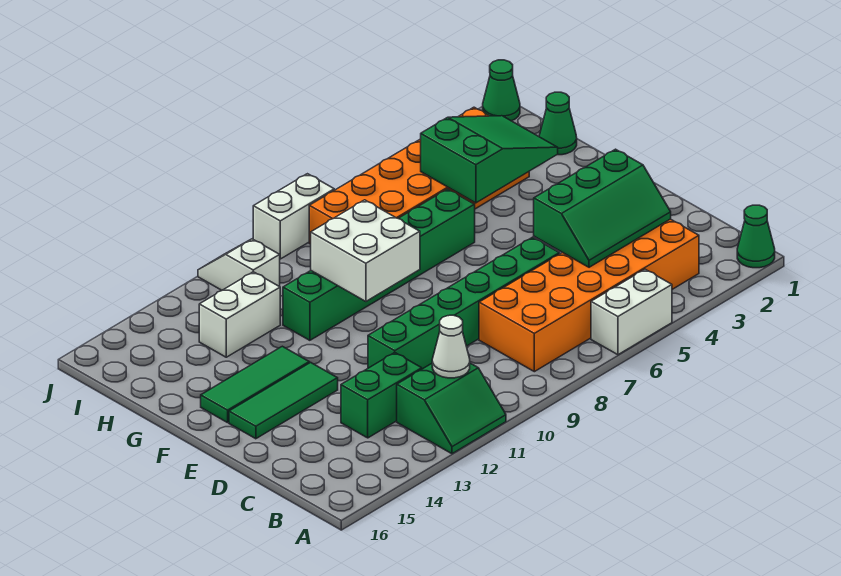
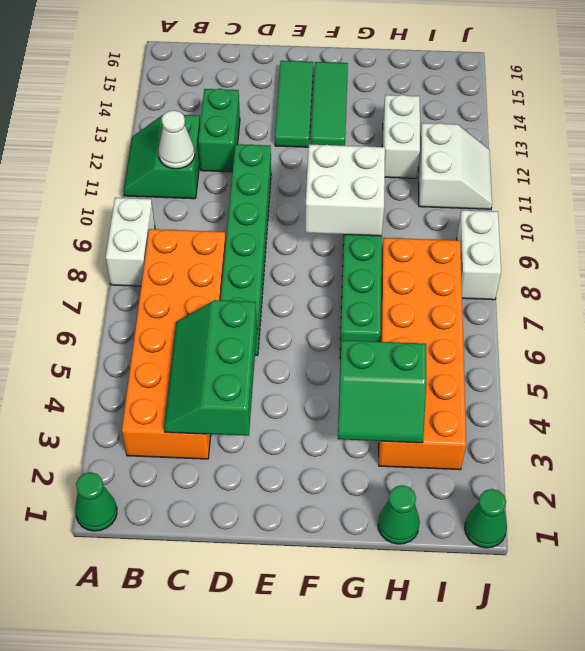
white 1x2 brick [591,269,672,355] -> white 1x2 brick moved to [106,198,155,286]
green 2x3 slope [421,116,558,203] -> green 2x2 slope [338,340,427,443]
white 1x2 slope [198,239,280,290] -> white 2x2 slope [418,123,492,209]

